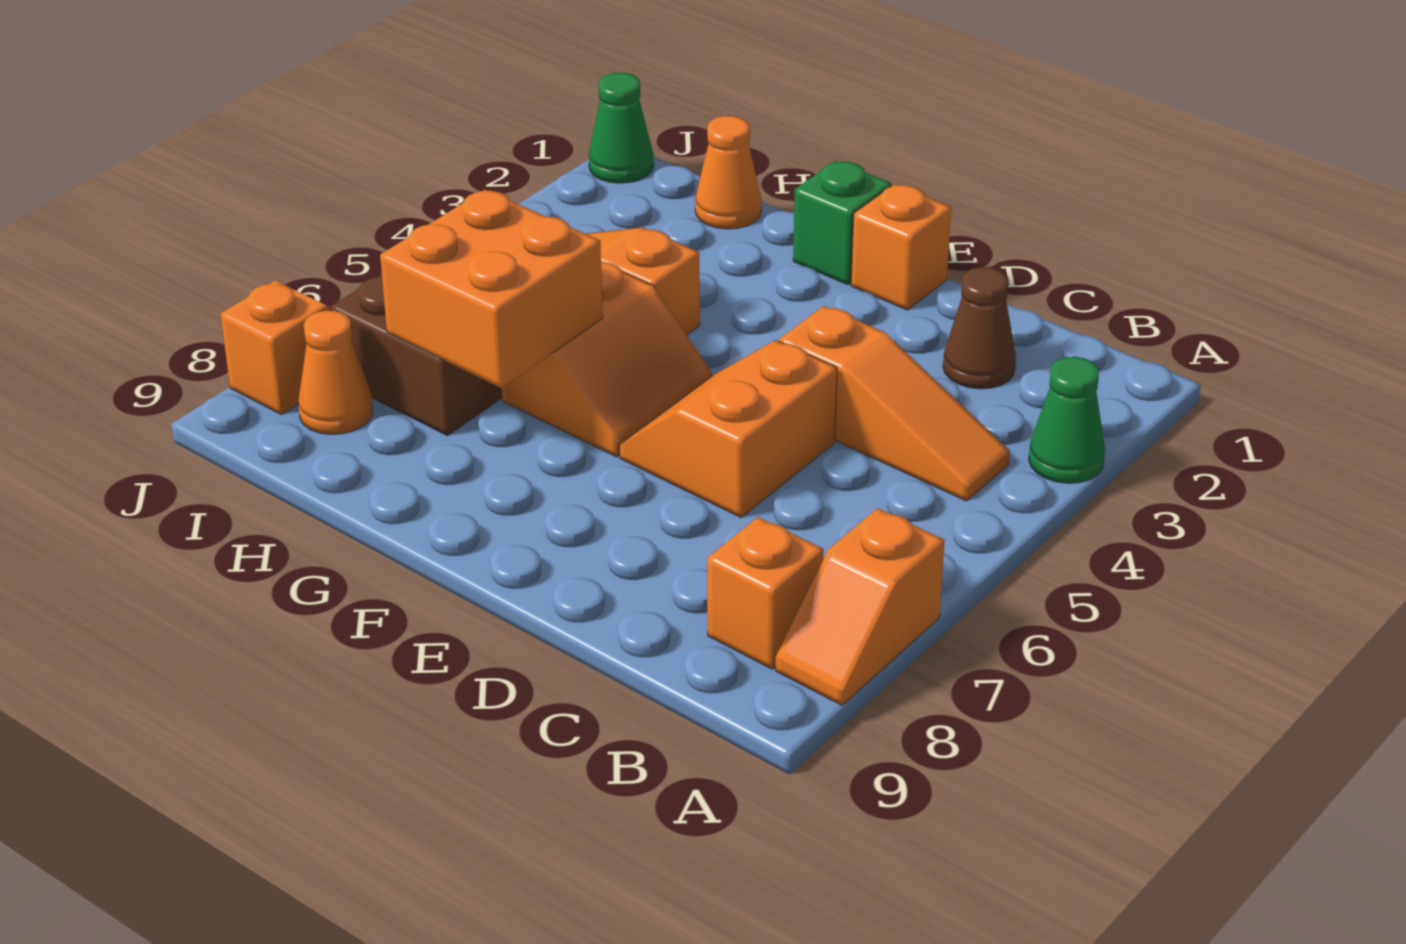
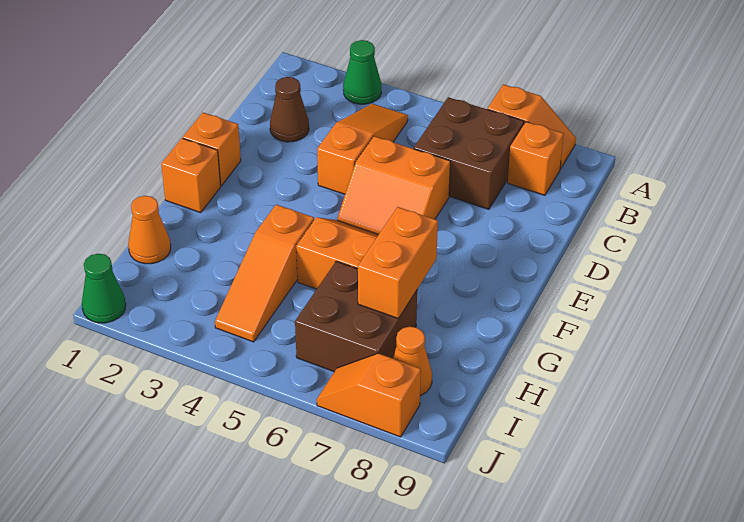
none -> brown 2x2 brick [414,97,524,209]
green 1x1 brick [793,161,891,285] -> orange 1x1 brick [161,138,221,213]
orange 2x2 brick [380,190,603,388] -> orange 1x2 brick [358,207,438,319]

